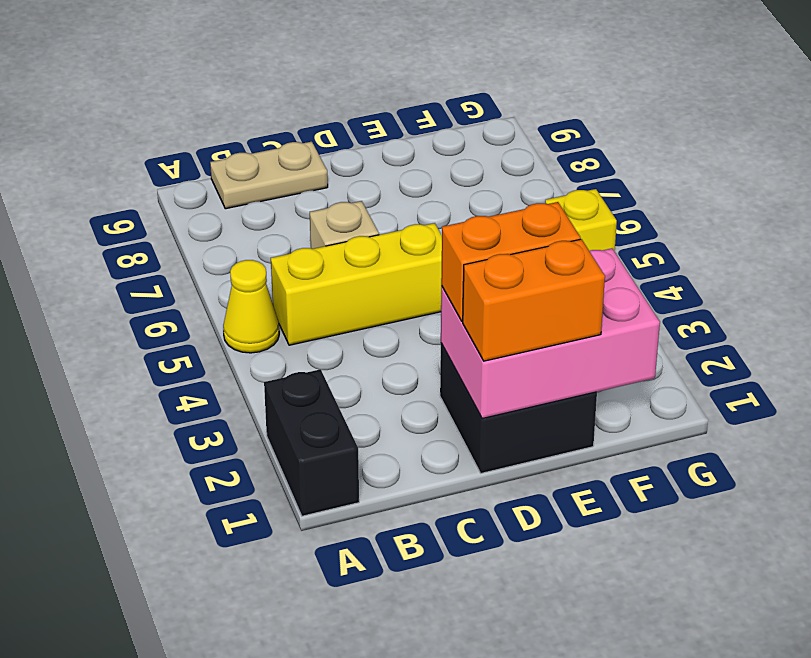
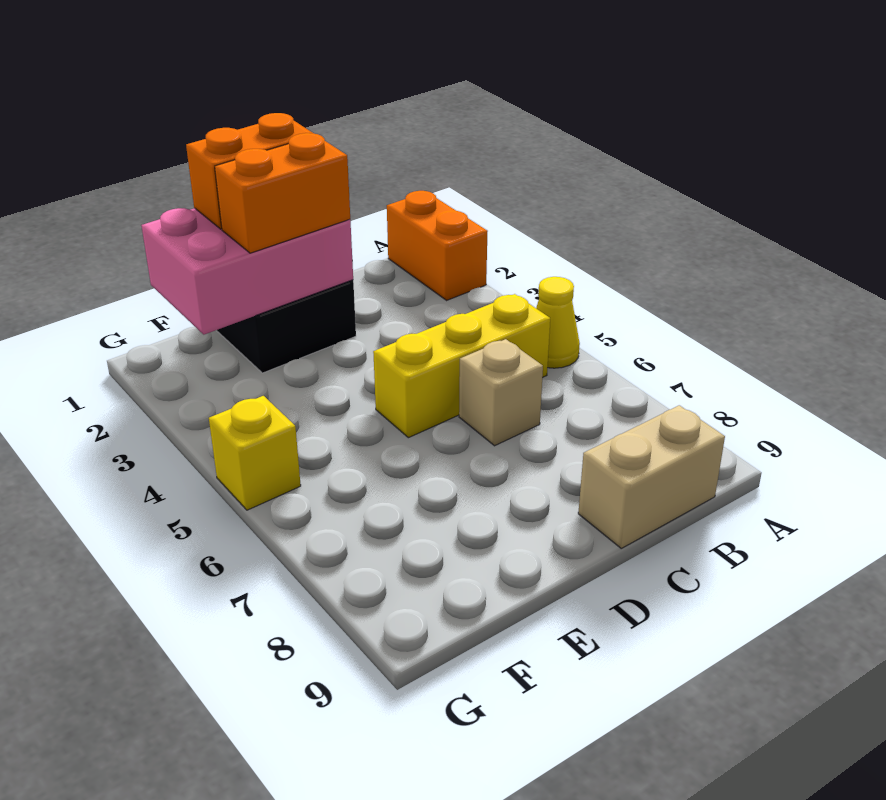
black 1x2 brick [264,369,359,516] -> orange 1x2 brick [387,191,488,300]
tan 1x2 plate [210,142,328,209] -> tan 1x2 brick [578,405,725,548]

